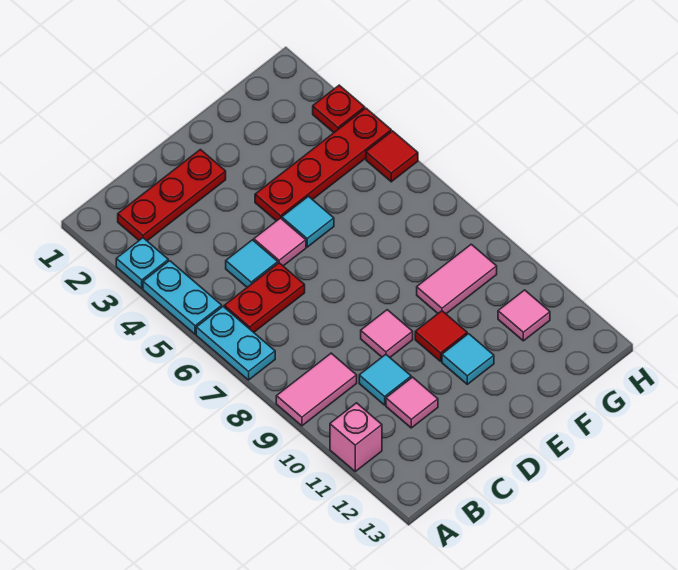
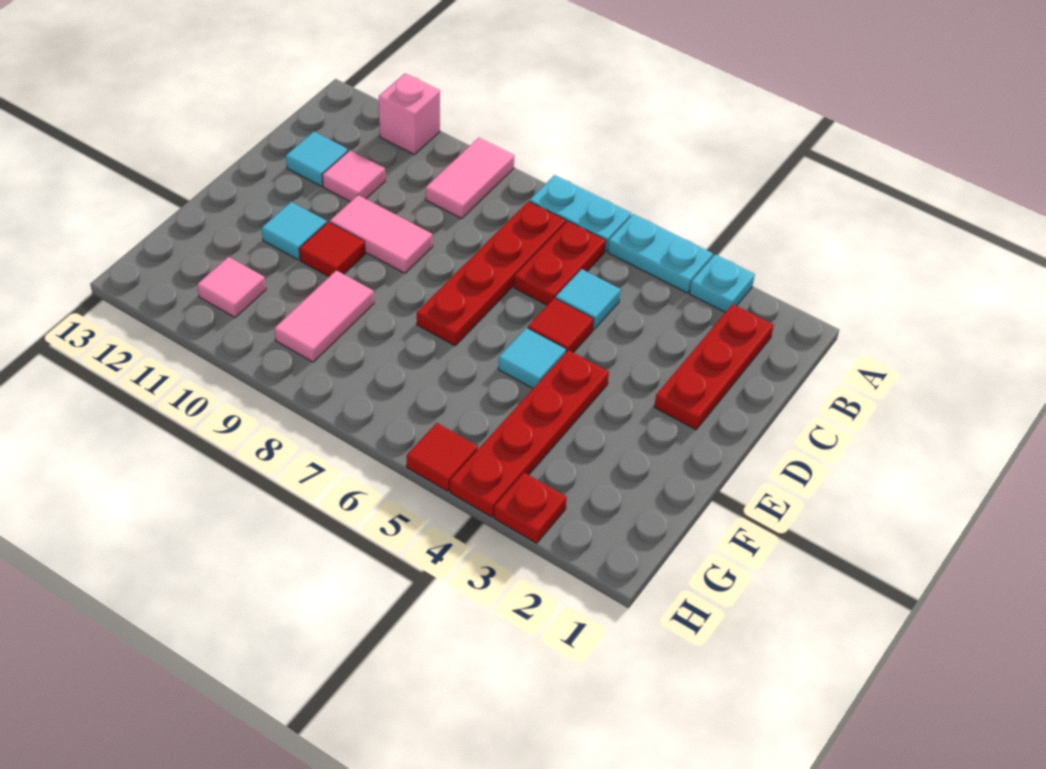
none -> red 1x4 plate [417,201,566,346]
cyan 1x1 tile [359,354,411,405] -> cyan 1x1 tile moved to [286,132,348,186]
pink 1x1 tile [254,218,306,266] -> red 1x1 tile [528,298,594,353]
pink 1x1 tile [361,310,413,357] -> pink 1x2 tile [330,195,433,273]

